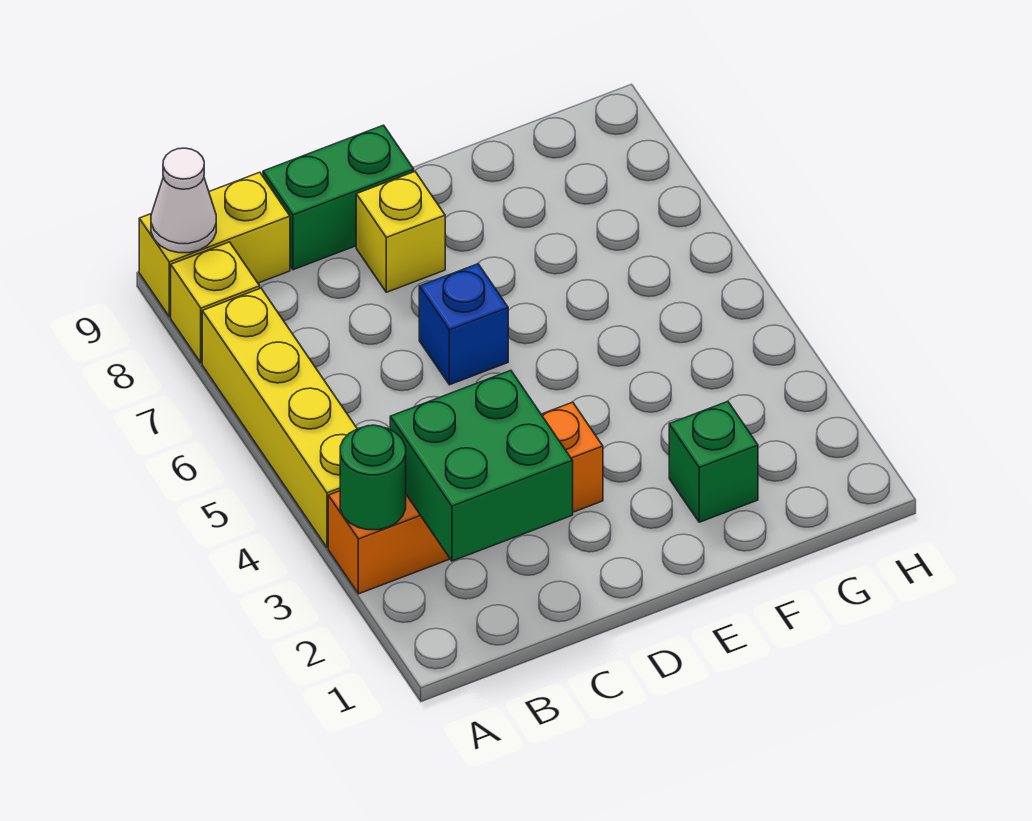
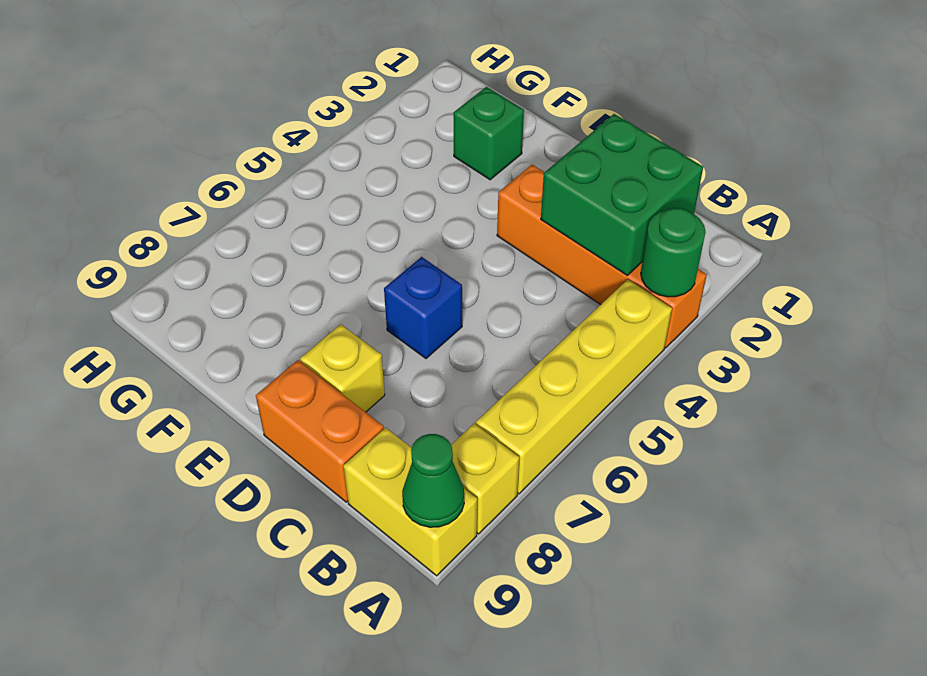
white 1x1 cone [151,148,216,253] -> green 1x1 cone [402,434,464,527]
green 1x2 brick [263,125,414,270] -> orange 1x2 brick [256,360,384,502]

